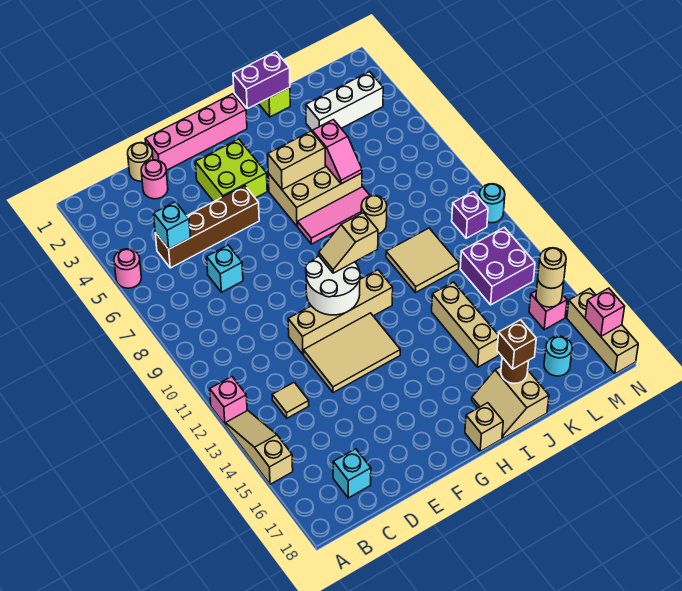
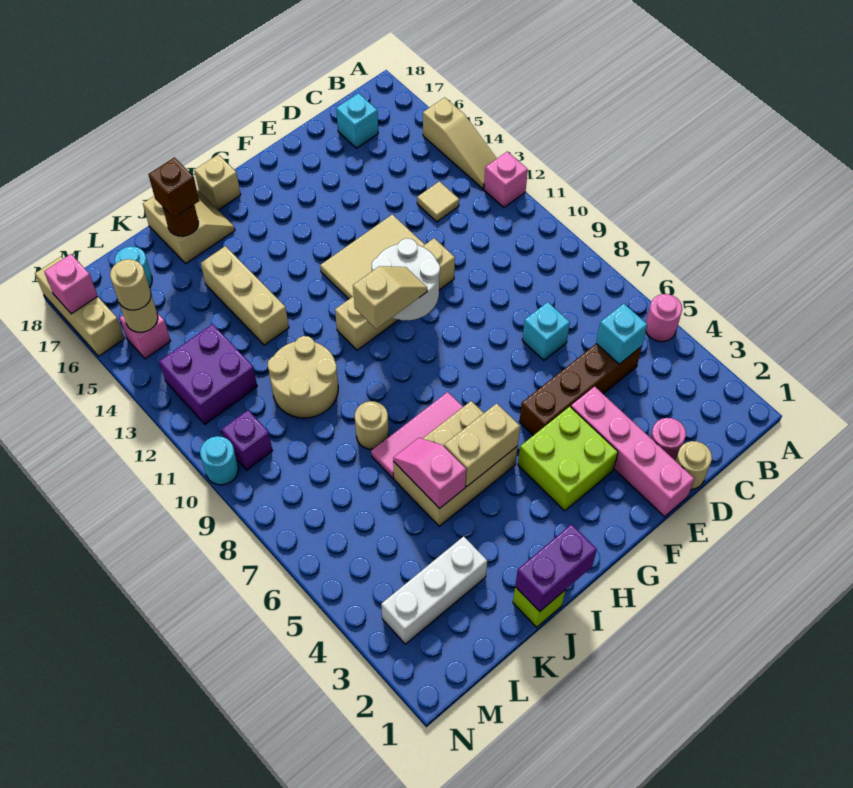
pink 1x4 brick [145,94,247,170] -> pink 1x4 brick turned to [571,386,694,517]
tan 2x2 tile [386,228,459,292] -> tan 2x2 round brick [268,336,338,418]

